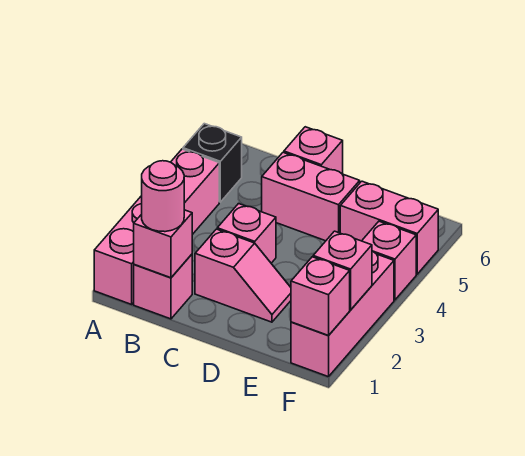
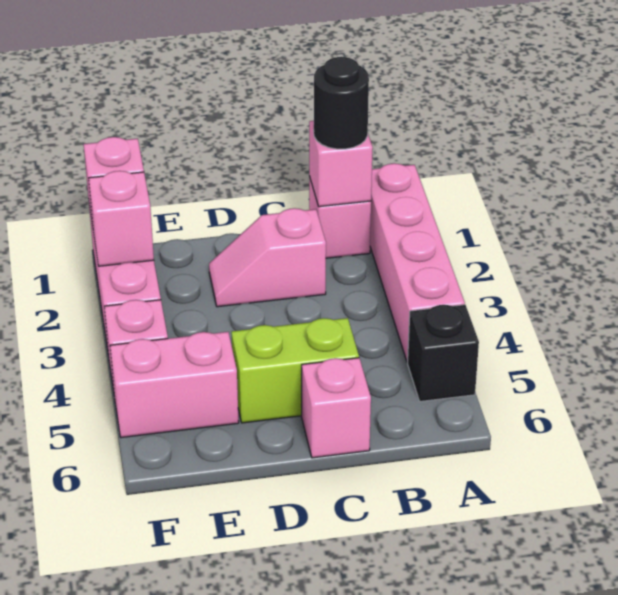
pink 1x1 round brick [142,161,184,232] -> black 1x1 round brick [314,57,369,149]
pink 1x1 brick [217,204,276,263] -> none
pink 1x2 brick [262,152,360,241] -> lime 1x2 brick [231,318,359,423]

